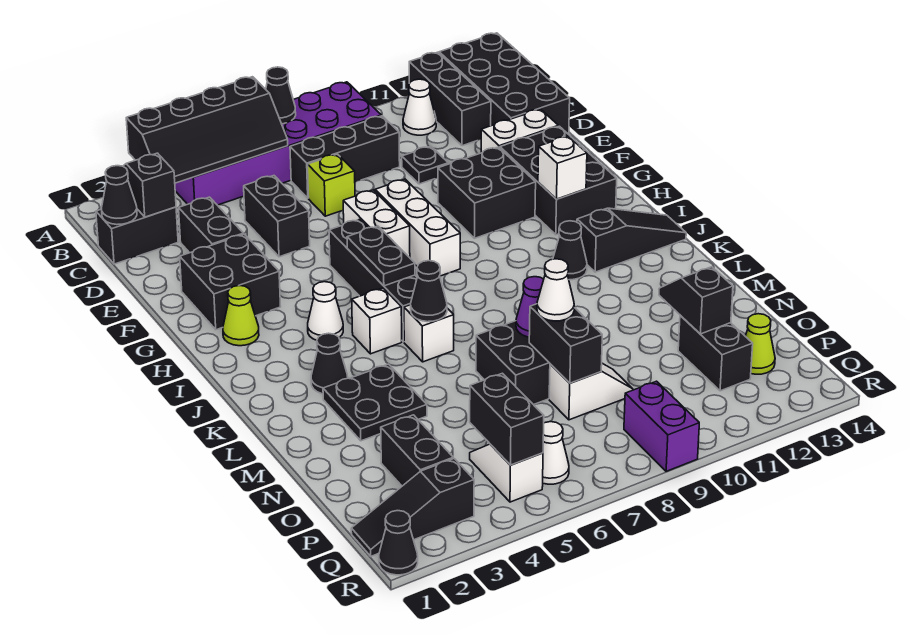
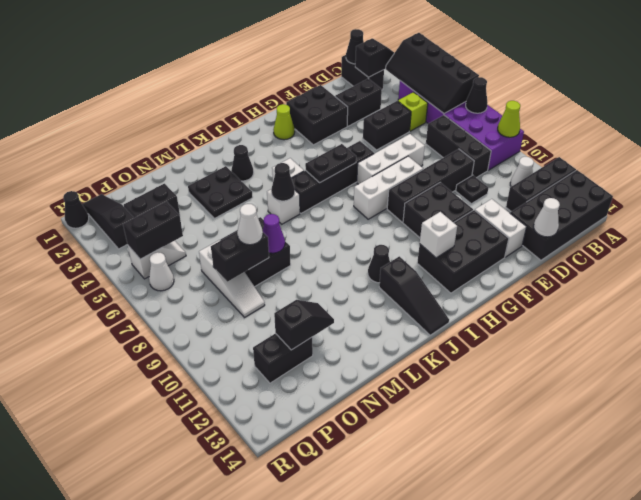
lime 1x1 brick [308,154,355,216] -> lime 1x1 brick moved to [398,92,428,131]
none -> black 1x4 brick [387,149,474,222]
white 1x2 brick [343,190,410,258] -> white 1x3 brick [357,134,425,184]
white 1x1 cone [308,282,343,340] -> white 1x1 cone moved to [534,198,560,237]
white 1x2 slope [549,363,633,420] -> white 1x3 slope [199,240,265,317]
lime 1x1 cone [745,314,775,374] -> lime 1x1 cone moved to [498,101,520,137]
purple 1x2 brick [624,381,699,471] -> none

